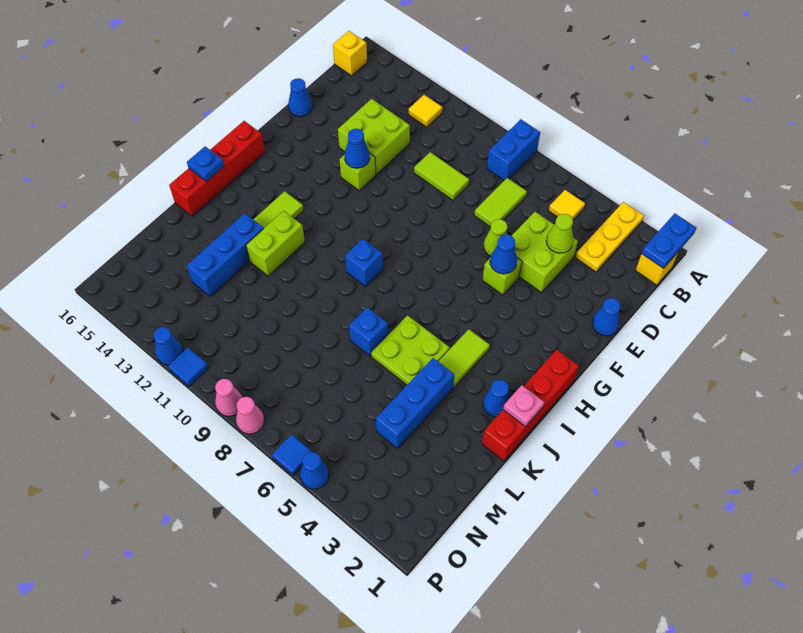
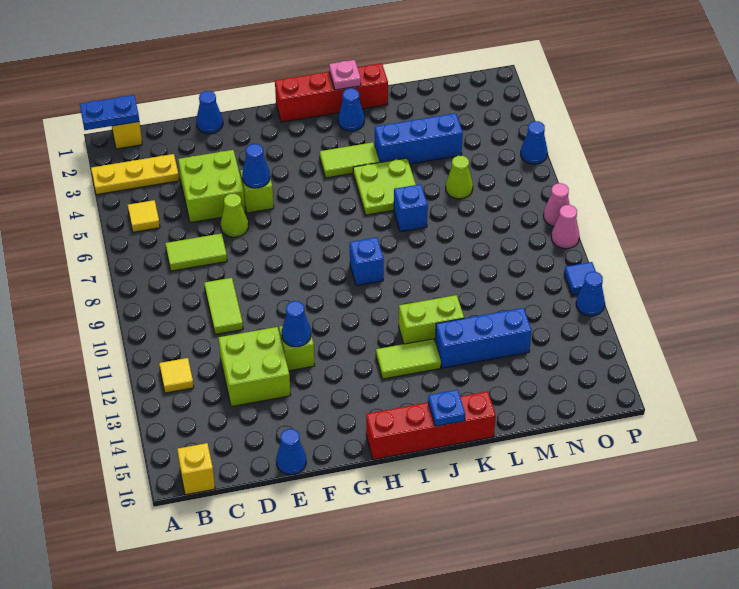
blue 1x2 brick [487,119,540,180] -> none
lime 1x1 cone [546,214,573,253] -> lime 1x1 cone moved to [446,156,473,199]
blue 1x1 tile [272,435,312,476] -> none

